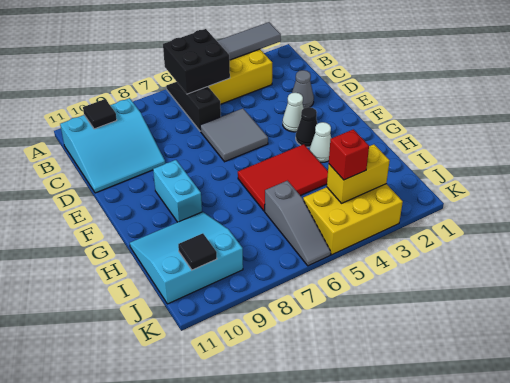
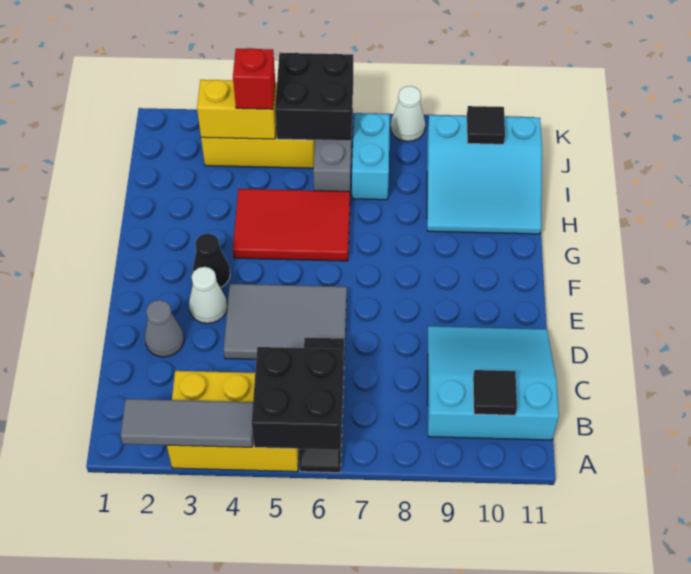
grey 2x2 tile [200,108,268,162] -> grey 2x3 tile [224,284,347,359]
cyan 1x2 brick [153,160,202,222] -> cyan 1x2 brick moved to [352,113,390,200]
white 1x1 cone [309,122,331,163] -> white 1x1 cone moved to [391,86,425,142]
none -> black 2x2 brick [275,53,353,141]

